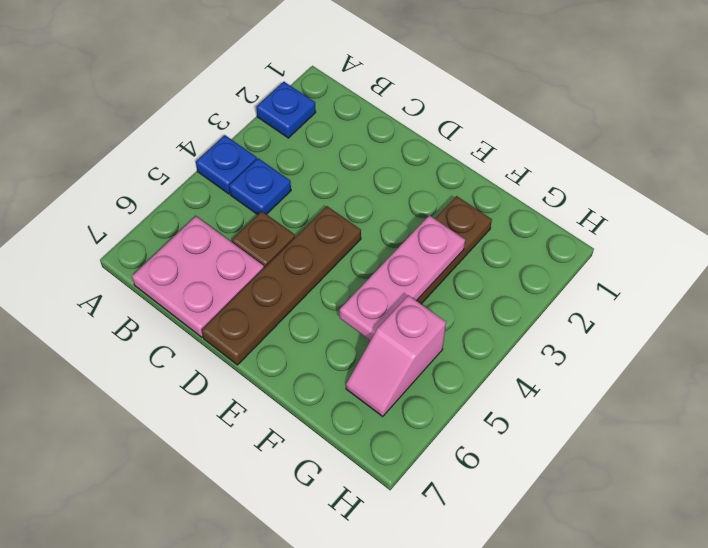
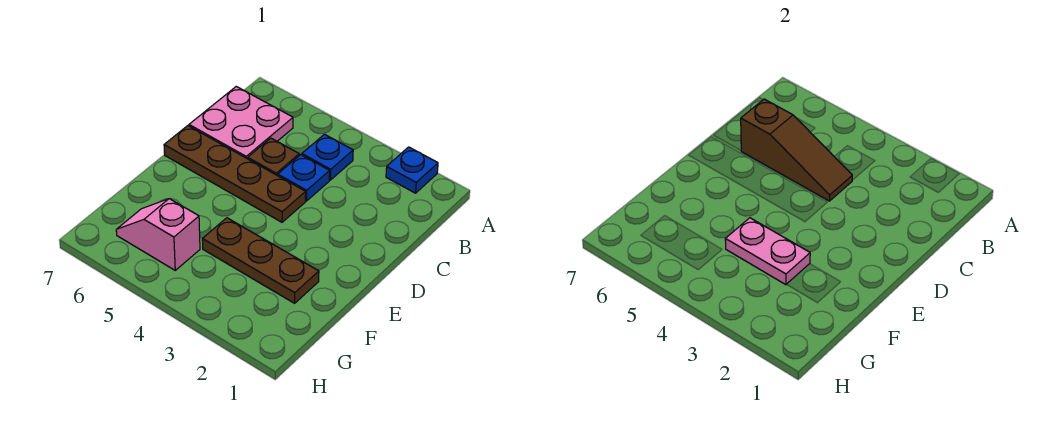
blue 1x1 plate [196,135,257,194] -> blue 1x1 plate moved to [278,155,330,201]
none -> brown 1x3 slope [741,99,852,201]
pink 1x3 plate [340,215,465,341] -> pink 1x2 plate [725,218,810,285]

